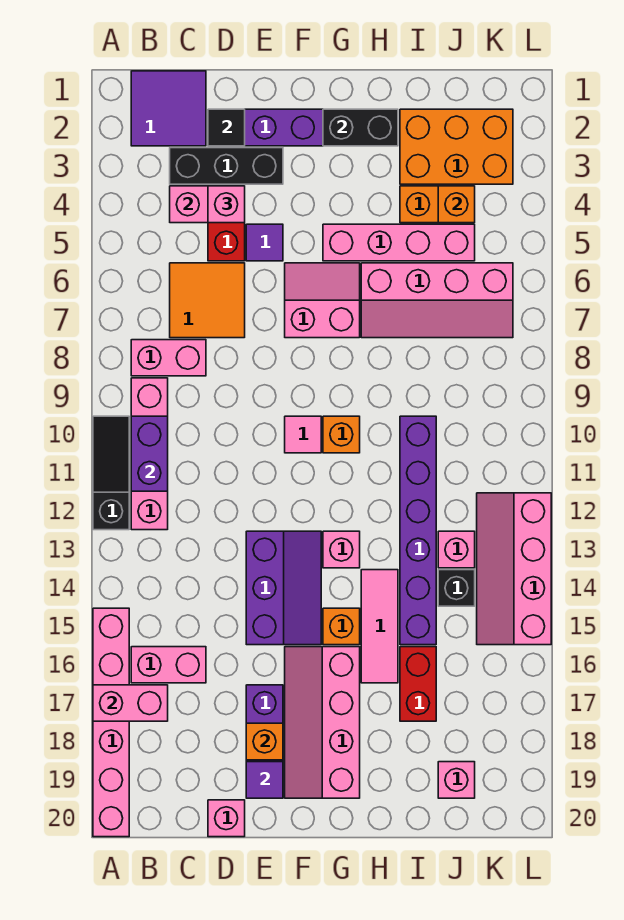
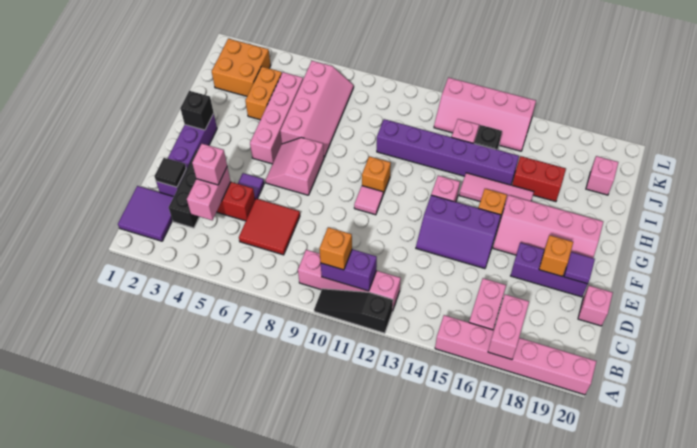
pink 1x2 brick [131,340,206,376] -> none
orange 2x2 tile [170,263,245,338] -> red 2x2 tile [239,199,300,255]
purple 2x3 slope [246,531,321,645] -> purple 2x3 slope turned to [416,195,501,269]
black 1x2 brick [323,109,398,146] -> black 1x1 brick [180,91,214,130]
orange 2x3 brick [400,109,513,184] -> orange 2x2 brick [212,39,271,96]
orange 1x1 brick [438,186,475,223] -> orange 1x1 brick moved to [319,227,352,270]

